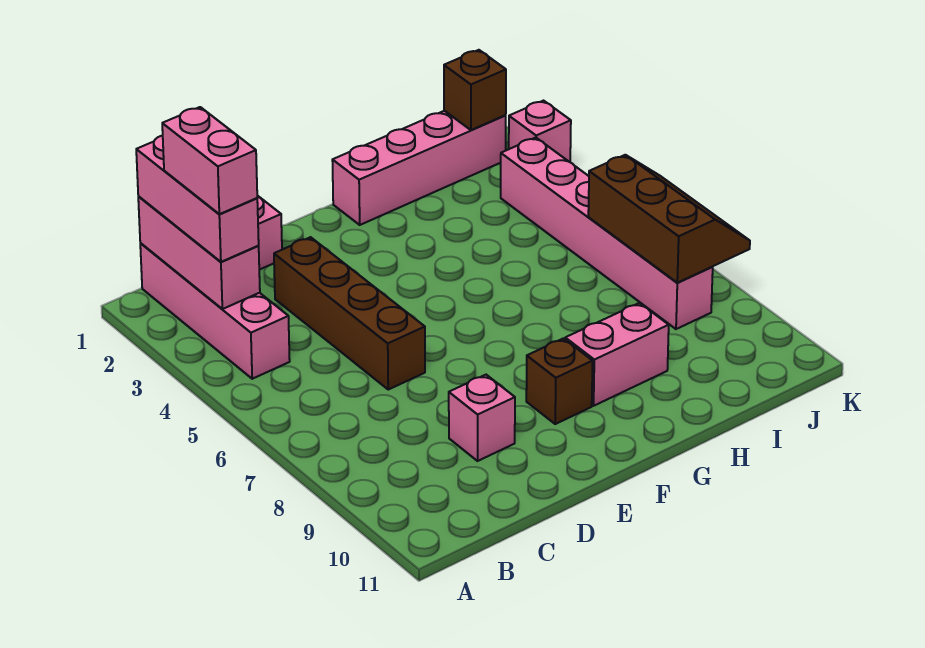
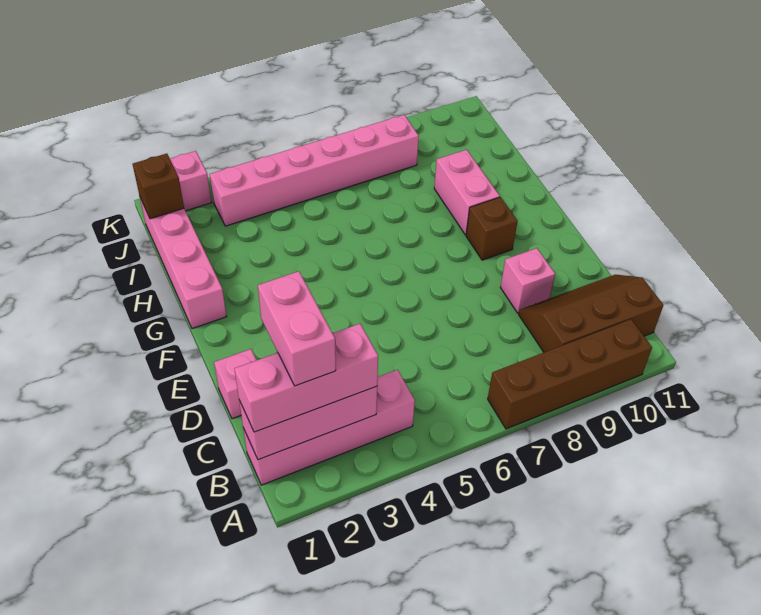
pink 1x2 brick [162,107,257,214] -> pink 1x2 brick turned to [258,271,336,386]
brown 1x4 brick [274,237,425,389] -> brown 1x4 brick moved to [488,319,652,429]
brown 2x3 slope [588,155,750,283] -> brown 2x3 slope moved to [519,275,663,352]

